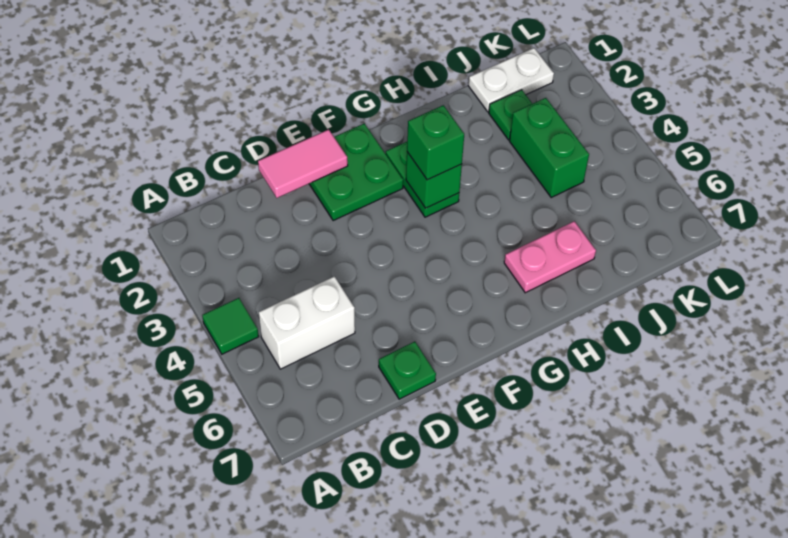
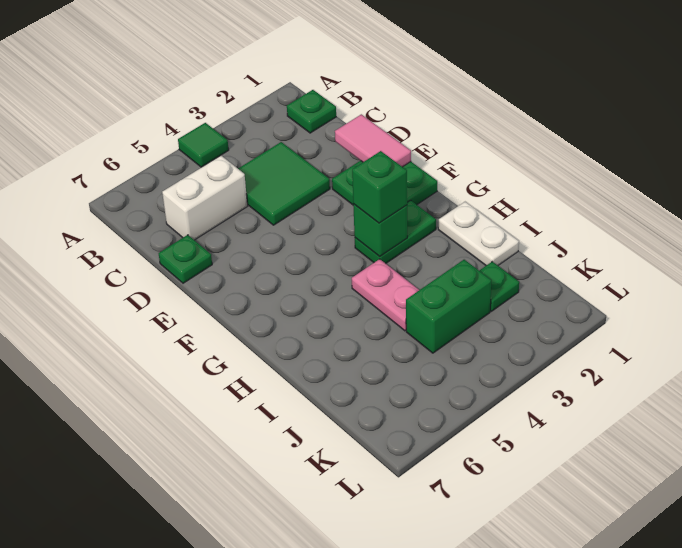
none -> green 1x1 plate [287,90,336,133]
white 1x2 brick [259,276,355,369] -> white 1x2 brick turned to [162,156,247,240]
none -> green 2x2 tile [238,142,330,225]
pink 1x2 plate [504,221,596,293] -> pink 1x2 plate moved to [352,259,419,331]
white 1x2 plate [468,48,554,112] -> white 1x2 plate moved to [438,202,519,265]

